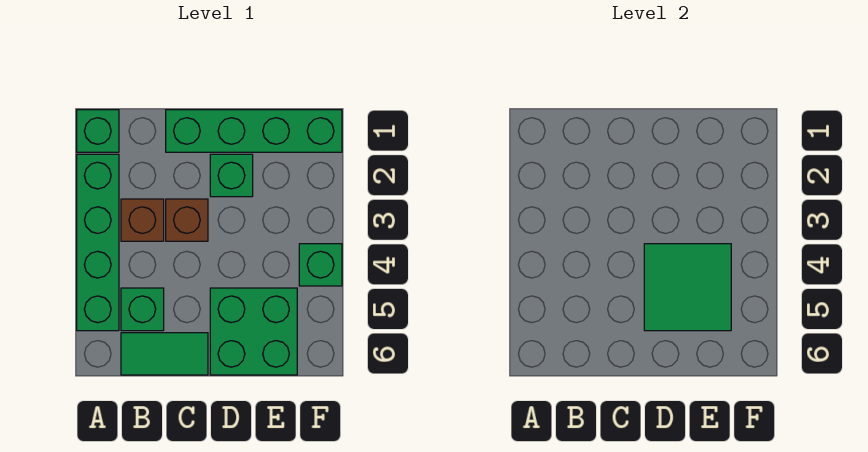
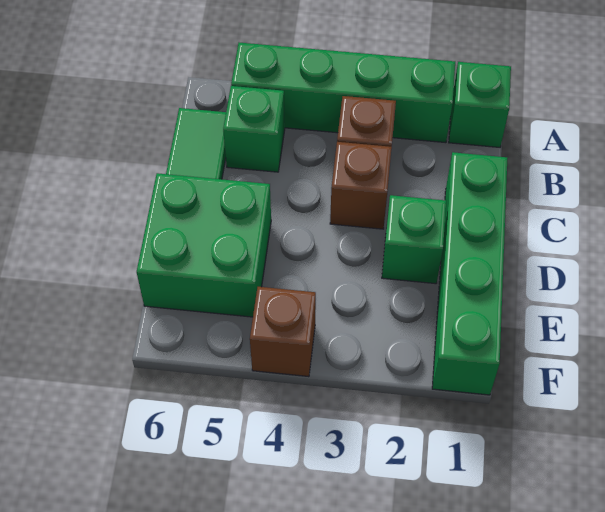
green 2x2 tile [644,244,731,331] -> none
green 1x1 brick [299,244,342,286] -> brown 1x1 brick [250,287,316,377]

